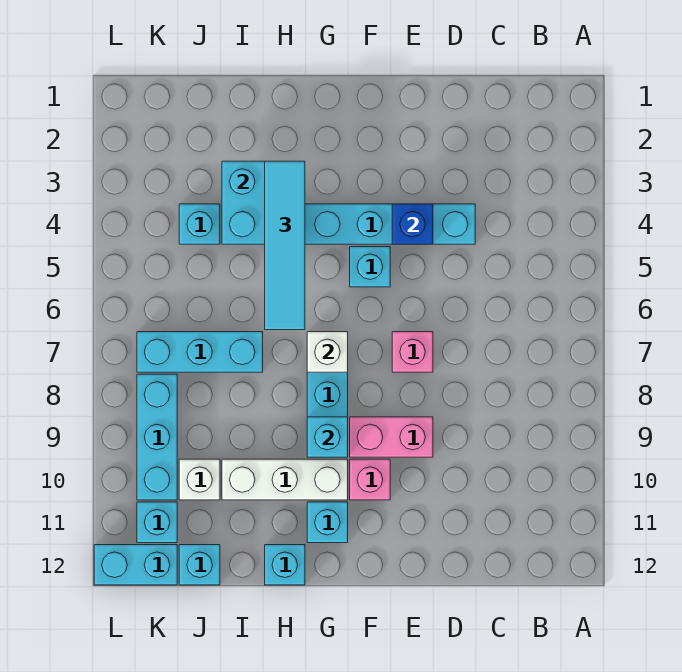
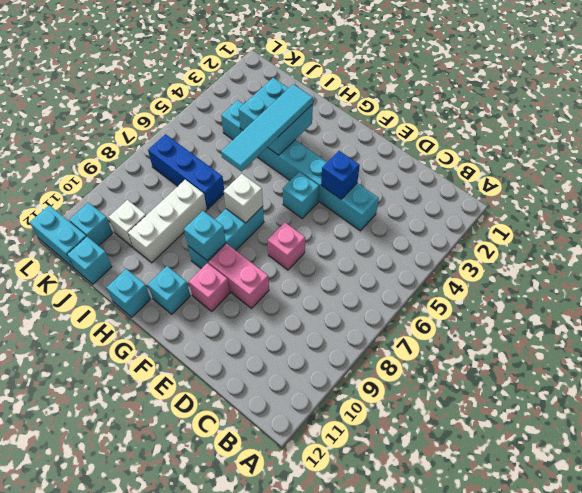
white 1x3 brick [222,459,348,500] -> white 1x3 brick turned to [128,180,207,263]
cyan 1x3 brick [137,332,263,372] -> blue 1x3 brick [148,134,224,209]
cyan 1x3 brick [137,374,177,500] -> none

